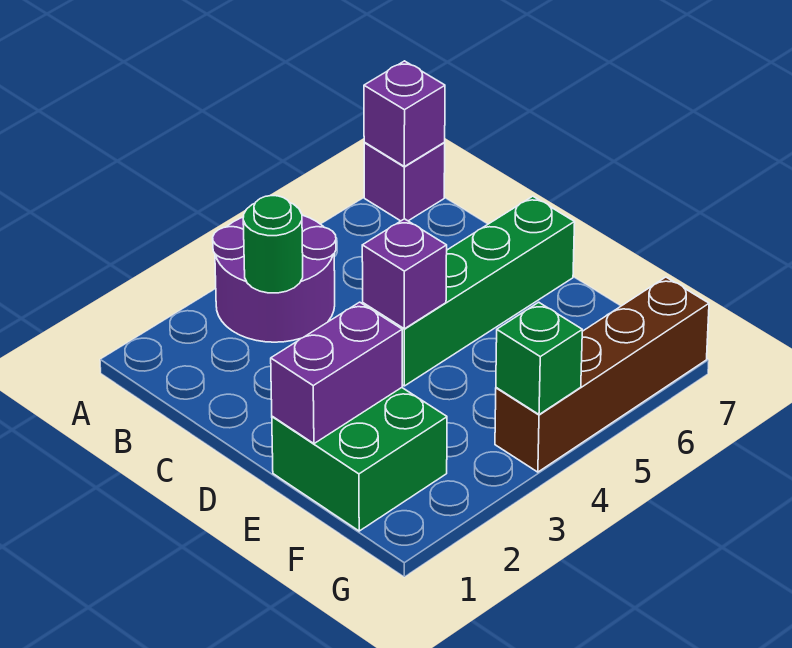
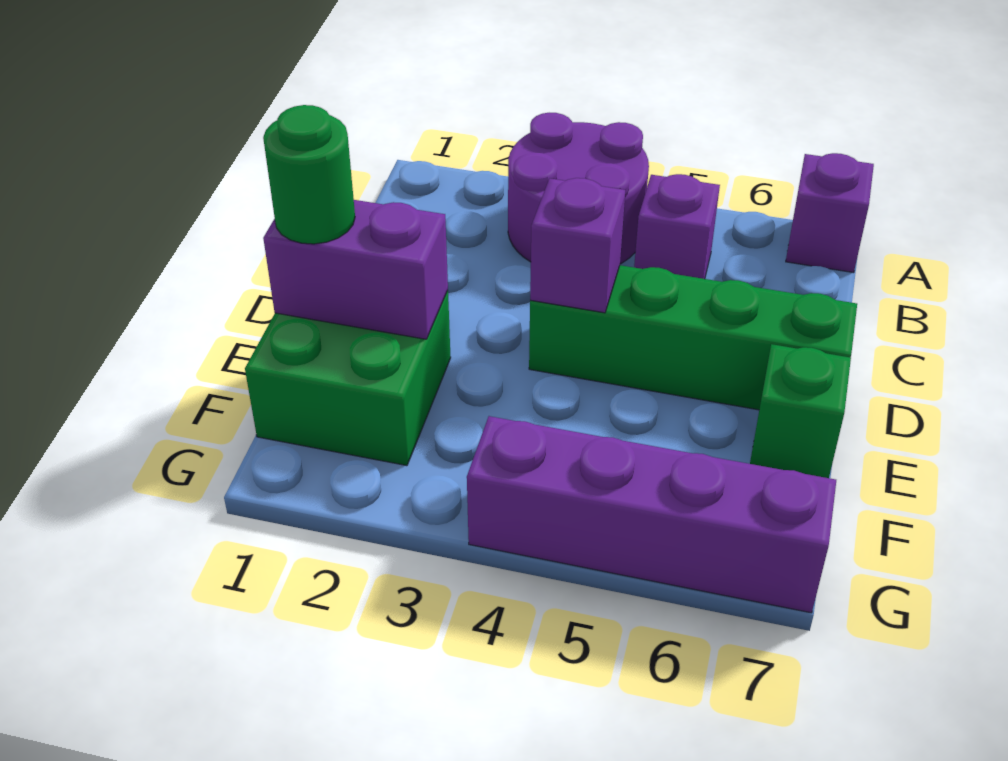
purple 1x1 brick [364,61,445,166] -> purple 1x1 brick moved to [634,174,720,279]
green 1x1 round brick [243,196,303,293] -> green 1x1 round brick moved to [263,105,355,244]
brown 1x4 brick [495,277,709,472] -> purple 1x4 brick [467,416,836,613]
green 1x1 brick [496,302,582,415] -> green 1x1 brick moved to [750,344,851,478]

